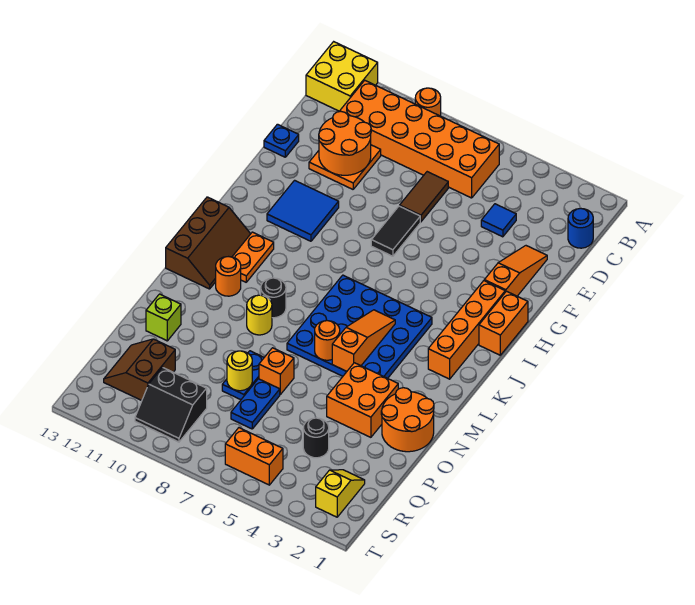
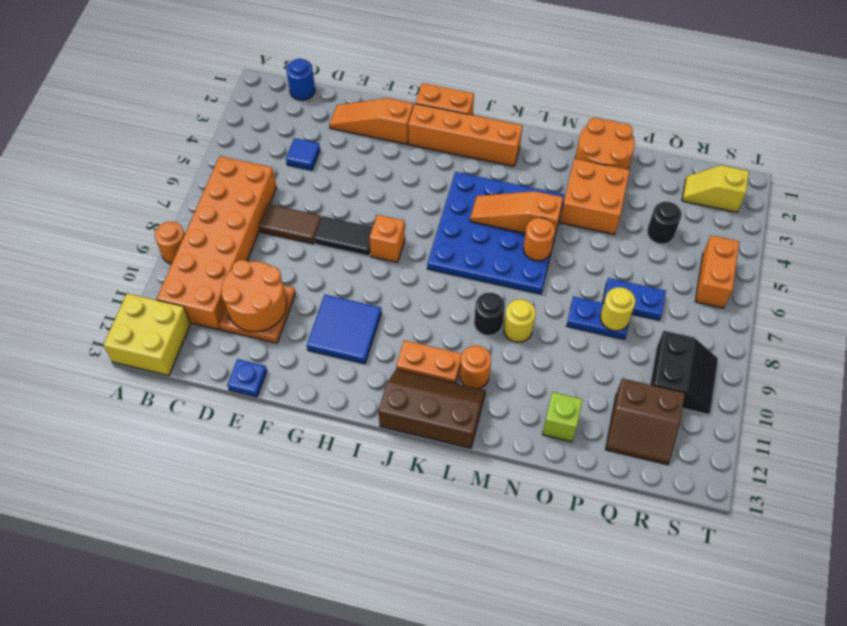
orange 1x1 brick [259,348,294,394] -> orange 1x1 brick moved to [369,215,405,262]

